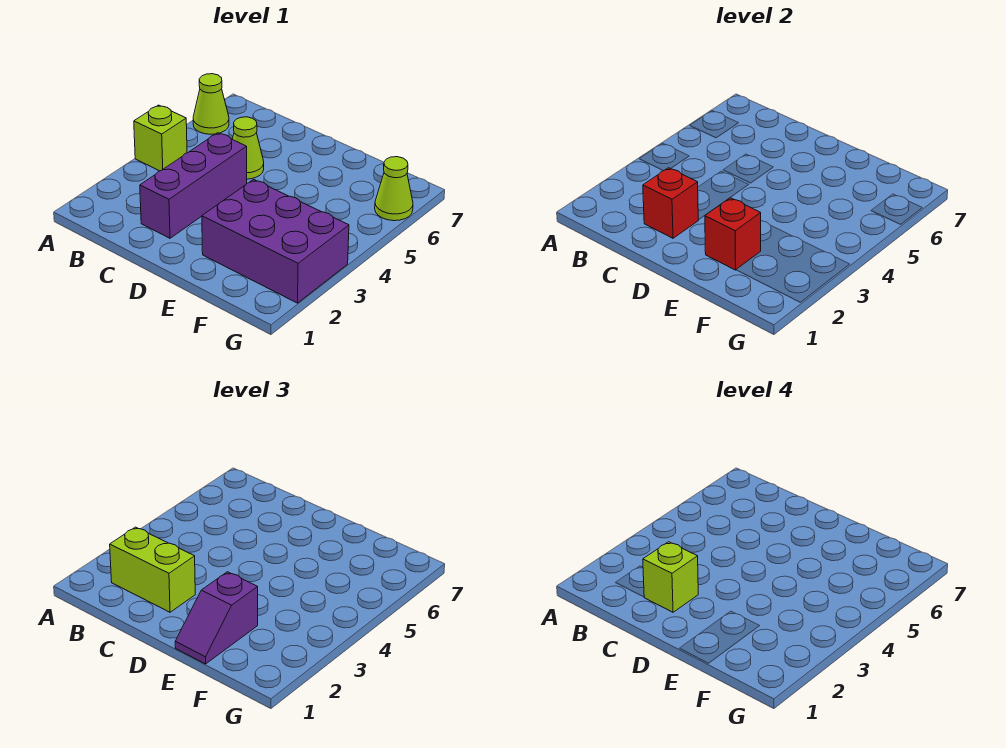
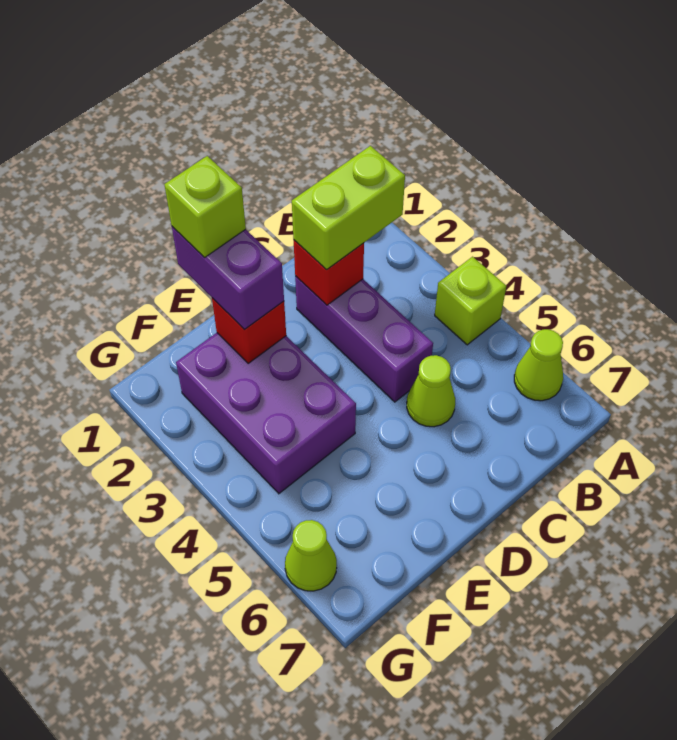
lime 1x1 brick [643,542,698,612] -> lime 1x1 brick moved to [164,156,246,258]
purple 1x2 slope [175,572,258,664] -> purple 1x2 brick [172,227,284,330]
purple 2x3 brick [202,180,349,303] -> purple 2x3 brick turned to [176,333,356,494]

